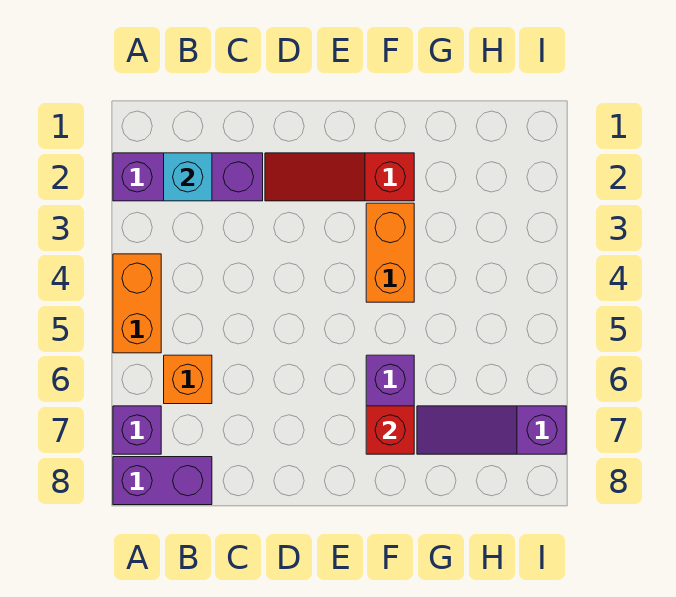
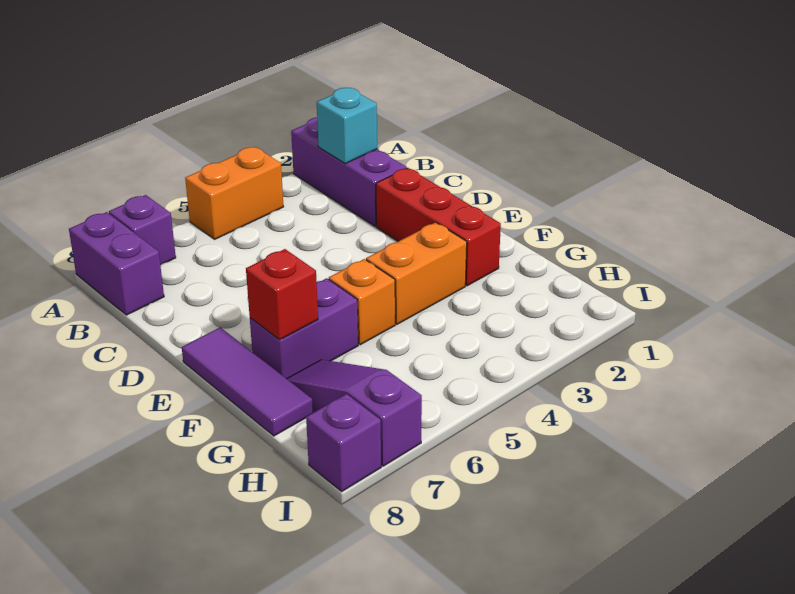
orange 1x1 brick [164,355,212,404] -> orange 1x1 brick moved to [329,259,395,345]
red 1x3 slope [265,153,414,201] -> red 1x3 brick [376,168,501,286]
none -> purple 1x3 tile [182,327,313,436]
none -> purple 1x1 brick [306,394,381,492]

